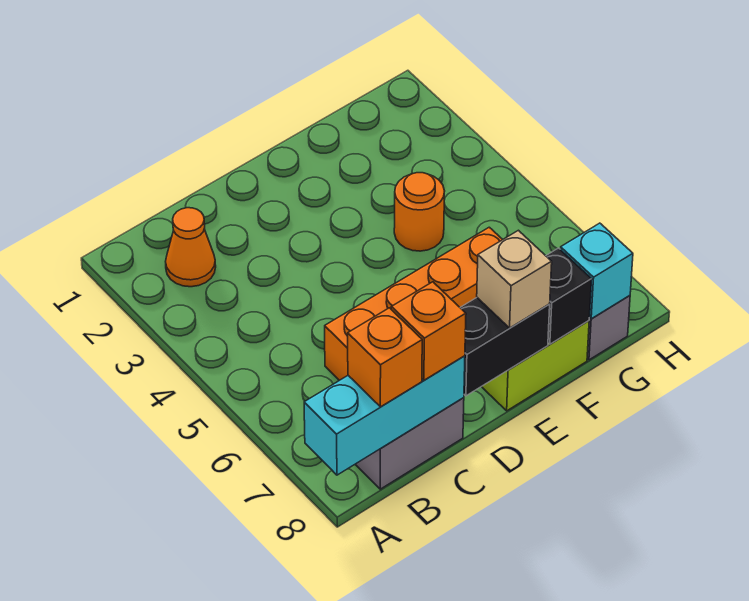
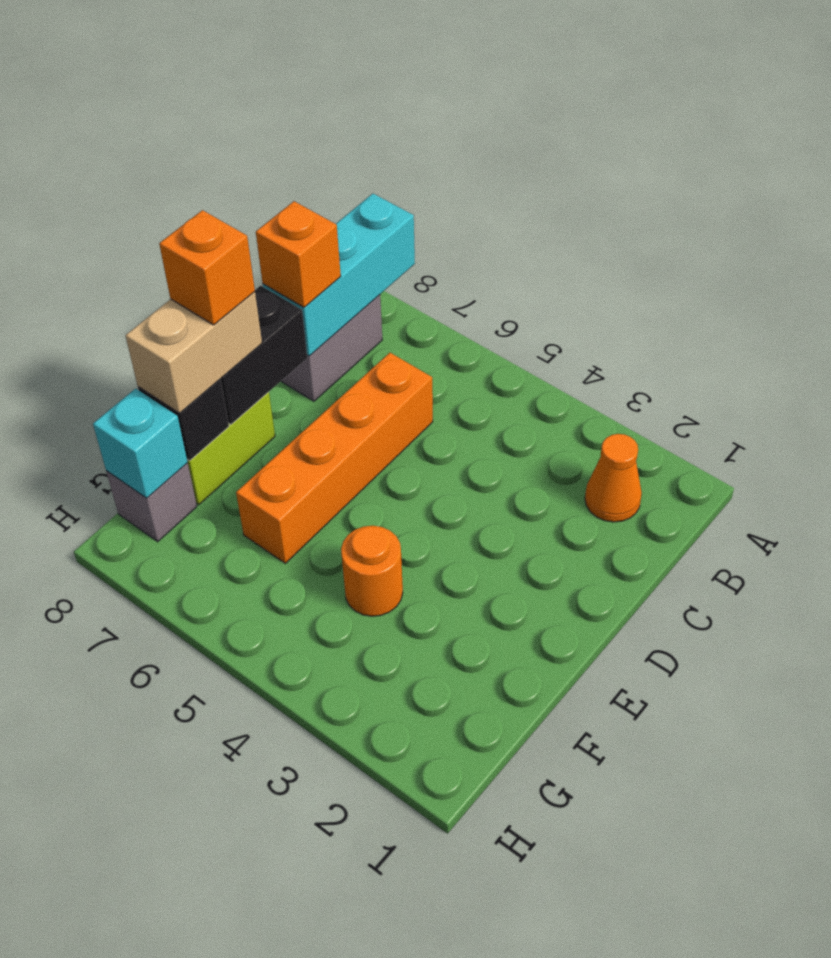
orange 1x1 brick [348,308,422,407] -> orange 1x1 brick moved to [159,210,255,325]
tan 1x1 brick [477,230,552,328] -> tan 1x2 brick [125,292,262,413]

